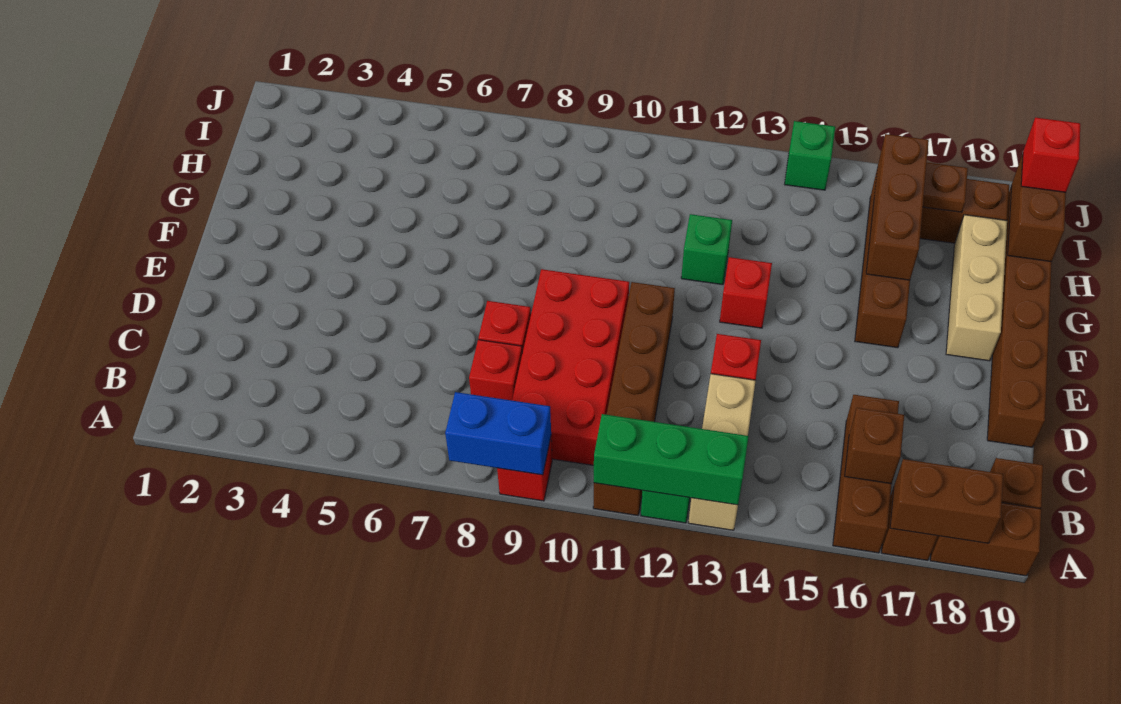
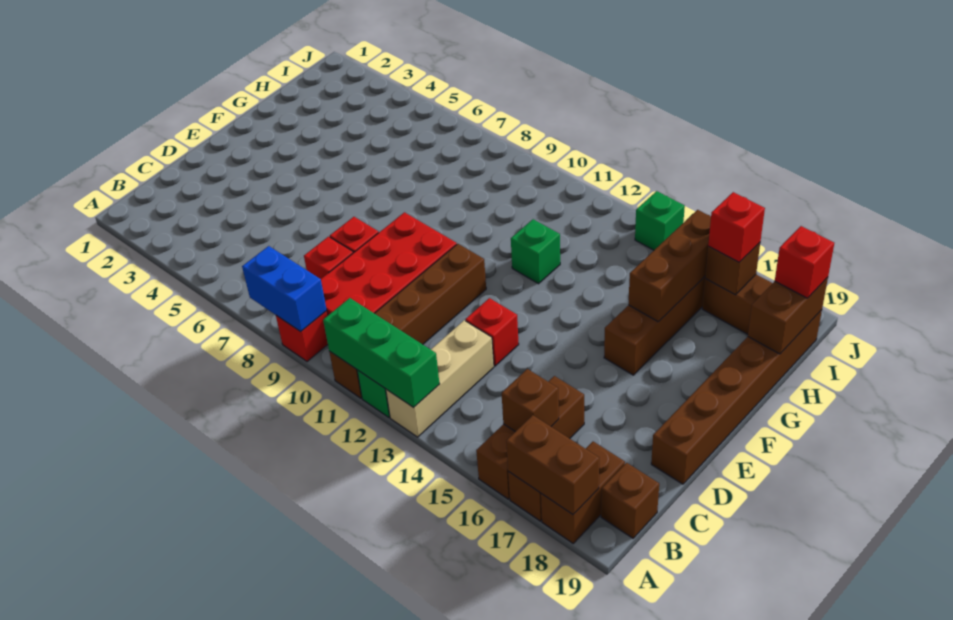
brown 1x2 brick [930,503,1041,576] -> brown 1x2 brick turned to [541,442,625,543]
red 1x1 brick [720,257,772,328] -> red 1x1 brick moved to [708,192,765,262]
tan 1x3 brick [946,215,1007,361] -> none
brown 1x1 plate [923,162,968,212] -> brown 1x1 brick [705,243,760,295]

